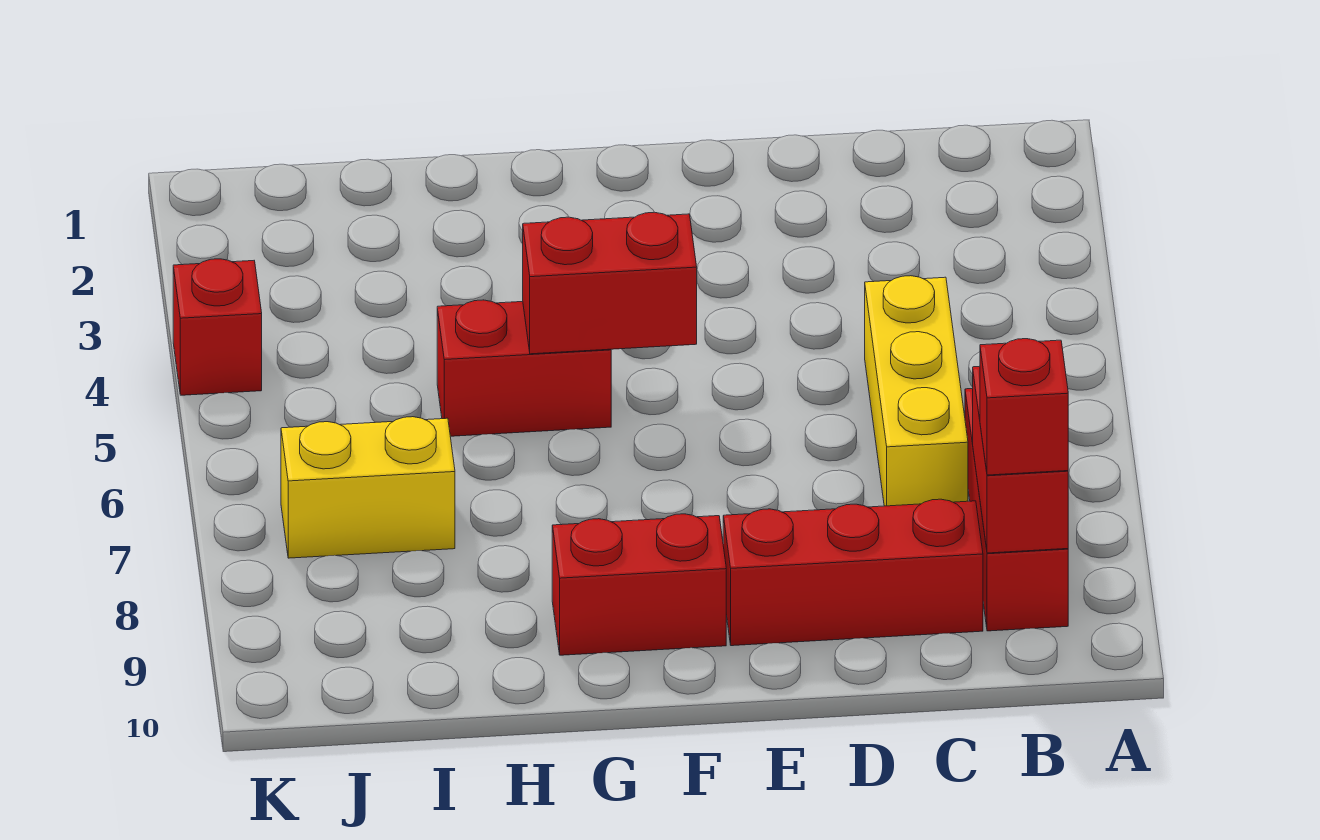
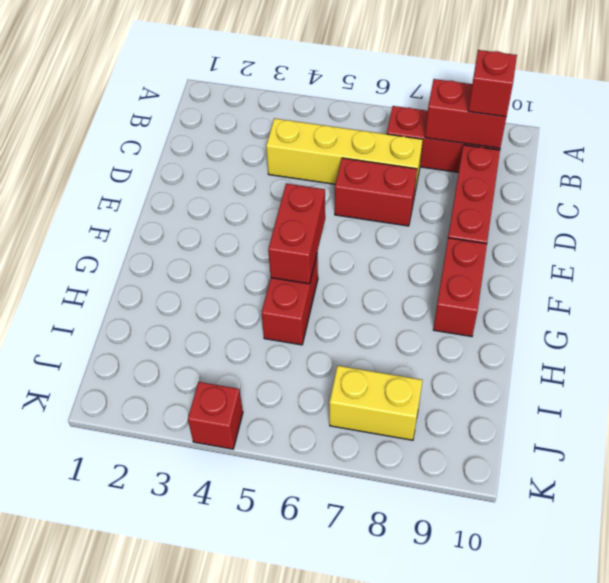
yellow 1x3 brick [865,276,968,506] -> yellow 1x4 brick [266,118,423,191]
none -> red 1x2 brick [335,158,417,226]
yellow 1x2 brick [281,417,455,558] -> yellow 1x2 brick turned to [329,366,423,440]

